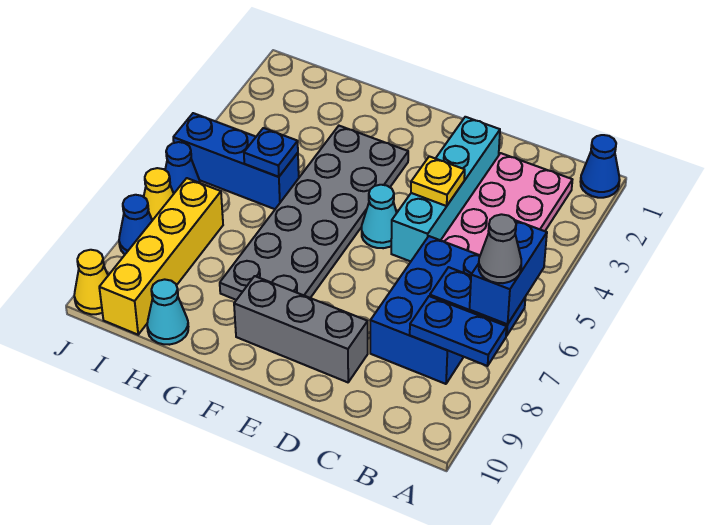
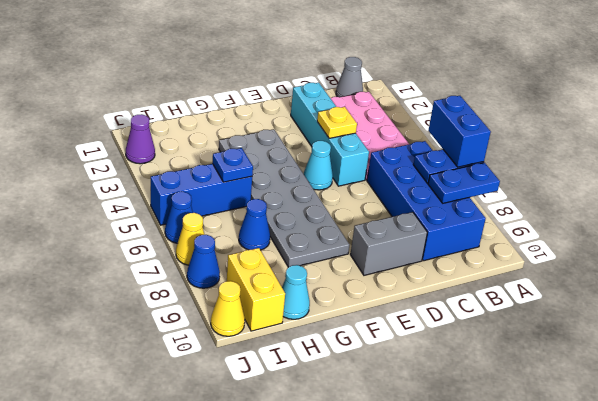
blue 1x1 cone [580,135,620,198] -> blue 1x1 cone moved to [239,199,270,250]
grey 1x1 cone [479,214,521,283] -> grey 1x1 cone moved to [336,57,363,97]
blue 2x3 brick [370,236,480,384] -> blue 2x4 brick [367,141,486,261]
grey 1x3 brick [234,276,368,382] -> grey 1x2 brick [350,212,427,275]
yellow 1x4 brick [99,178,223,335] -> yellow 1x2 brick [227,248,285,331]
none -> purple 1x1 cone [126,114,155,164]

